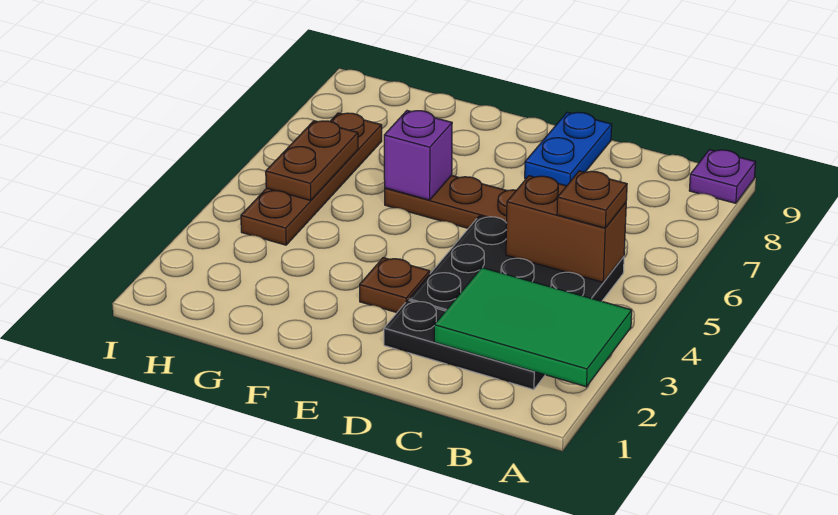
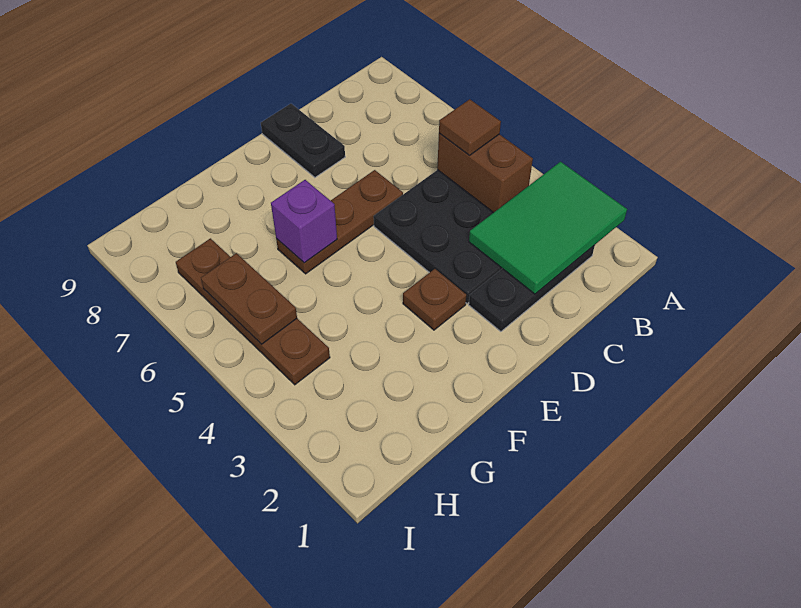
purple 1x1 plate [689,150,756,203] -> none
brown 1x2 brick [506,176,626,282] -> brown 1x2 brick turned to [437,133,533,213]
brown 1x1 plate [557,171,627,228] -> brown 1x1 tile [439,99,501,155]
blue 1x2 plate [525,112,612,186] -> black 1x2 plate [261,104,345,177]

